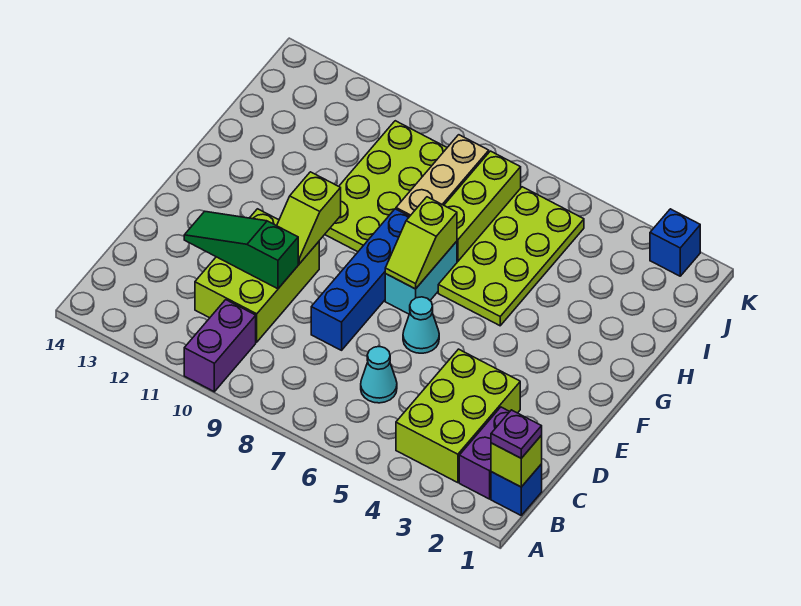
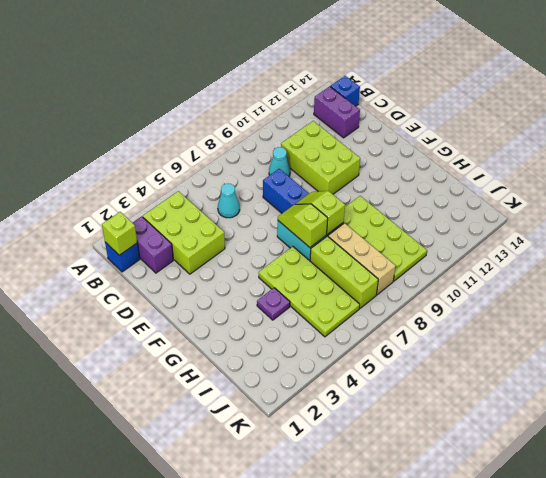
purple 1x2 brick [184,300,256,392] -> purple 1x2 brick moved to [314,86,360,138]
purple 1x1 plate [491,410,542,458] -> purple 1x1 plate moved to [257,288,290,320]
green 1x3 slope [184,211,298,289] -> none
cyan 1x1 cone [403,297,439,353] -> cyan 1x1 cone moved to [269,147,290,176]
lime 1x2 slope [277,172,341,264] -> lime 1x2 slope moved to [296,191,345,234]
blue 1x1 brick [650,209,700,276] -> blue 1x1 brick moved to [330,76,360,106]

